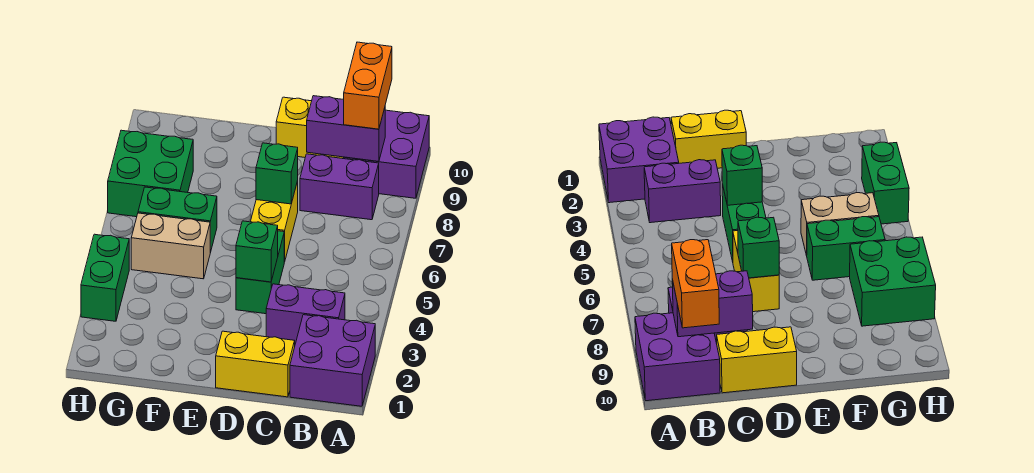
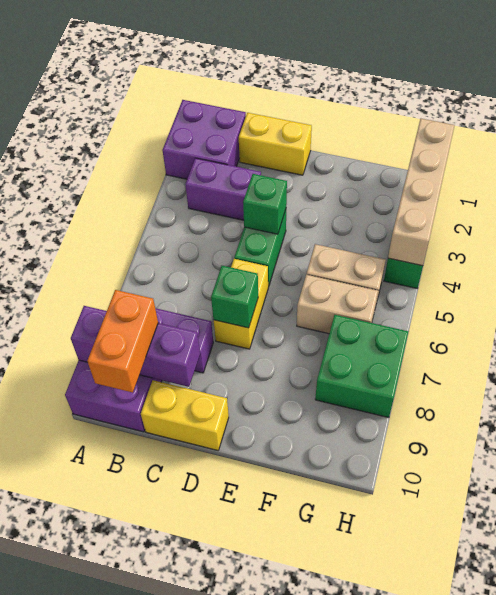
purple 1x2 brick [307,96,385,162] -> purple 1x3 brick [71,306,200,387]
green 1x2 brick [138,187,217,253] -> tan 1x2 brick [297,275,378,334]
none -> tan 1x4 brick [388,119,455,266]

